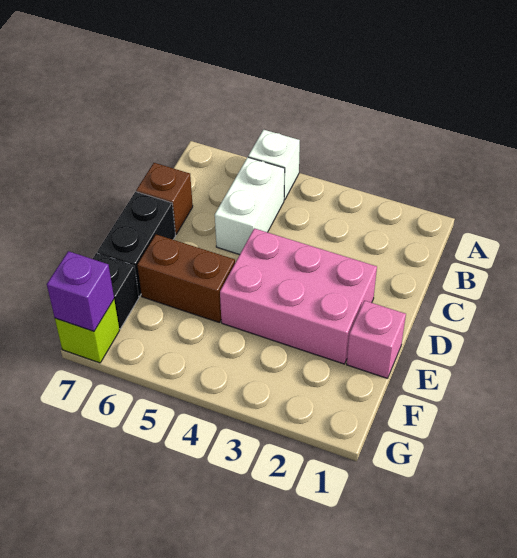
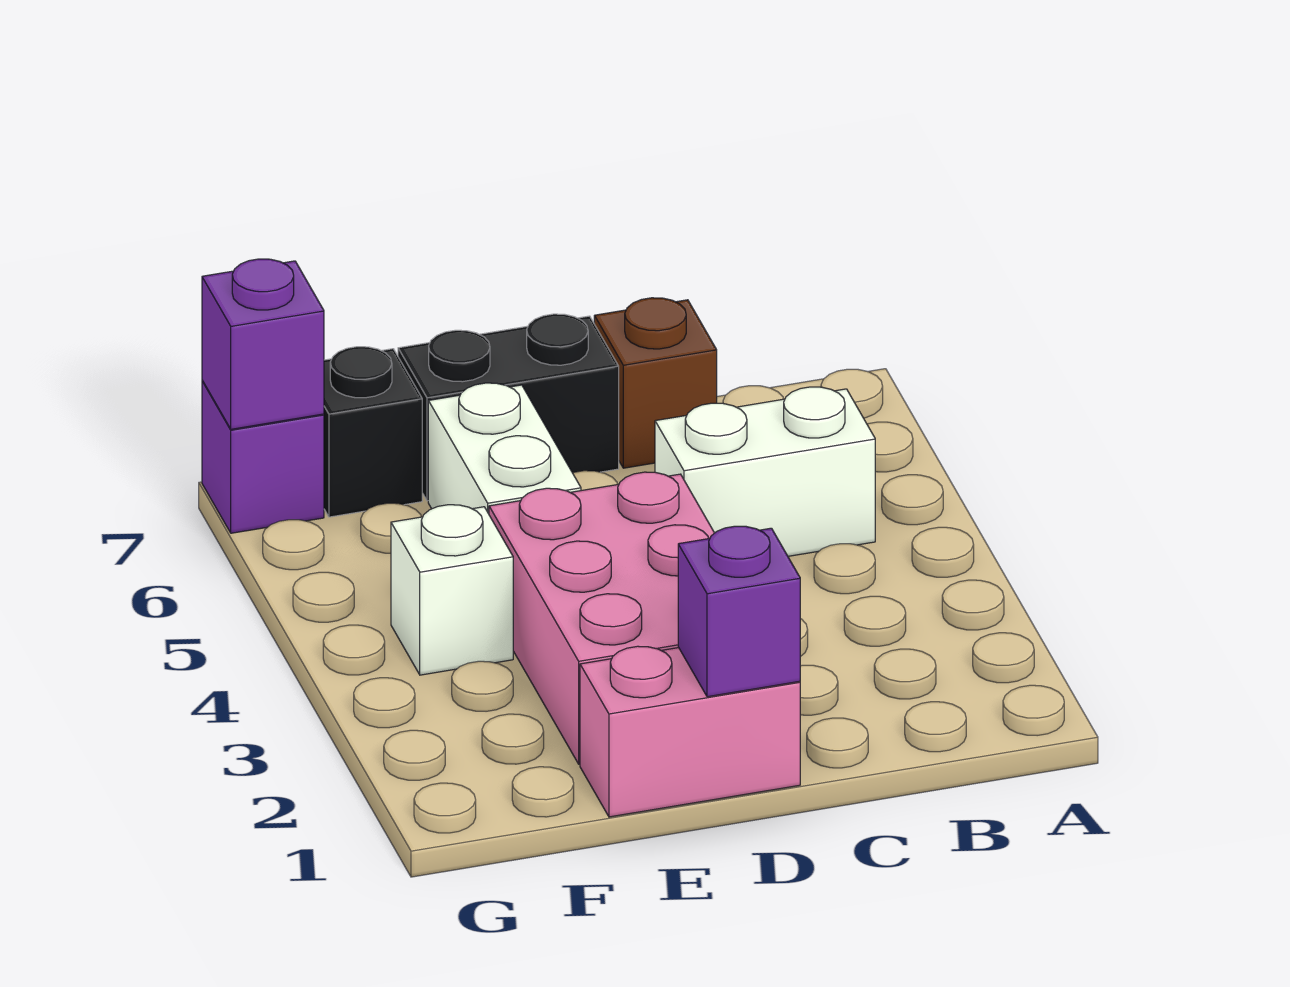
white 1x1 brick [248,130,300,200] -> white 1x1 brick moved to [391,505,513,675]
none -> purple 1x1 brick [678,526,800,697]
pink 1x1 brick [347,301,406,378] -> pink 1x2 brick [580,646,800,817]
brown 1x2 brick [137,234,235,323] -> white 1x2 brick [428,383,581,514]
lime 1x1 brick [55,300,120,363] -> purple 1x1 brick [202,380,324,533]

